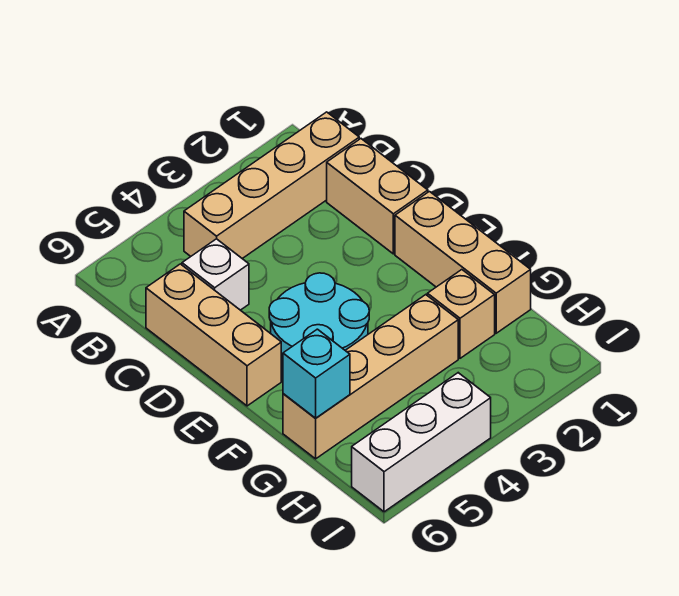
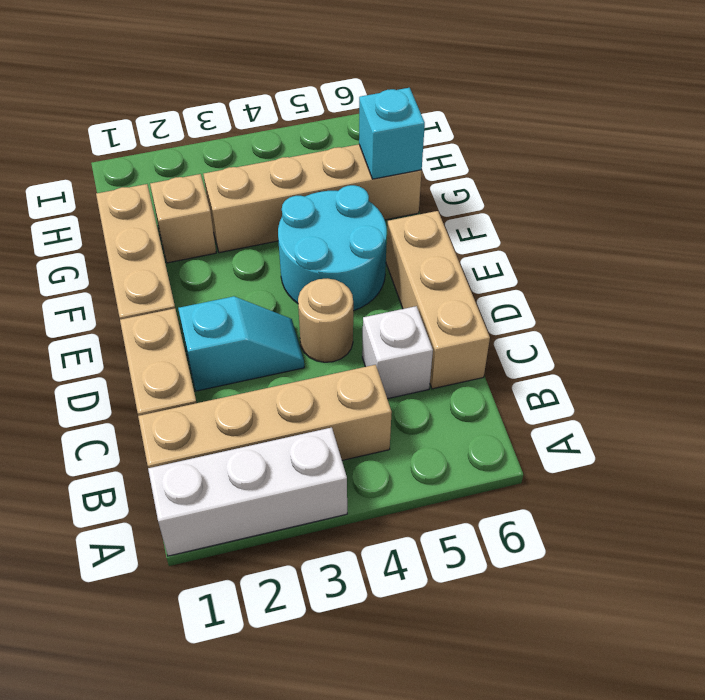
none -> cyan 1x2 slope [178,296,304,391]
none -> tan 1x1 round brick [298,279,353,362]
white 1x3 brick [352,373,491,512] -> white 1x3 brick moved to [148,427,347,556]

